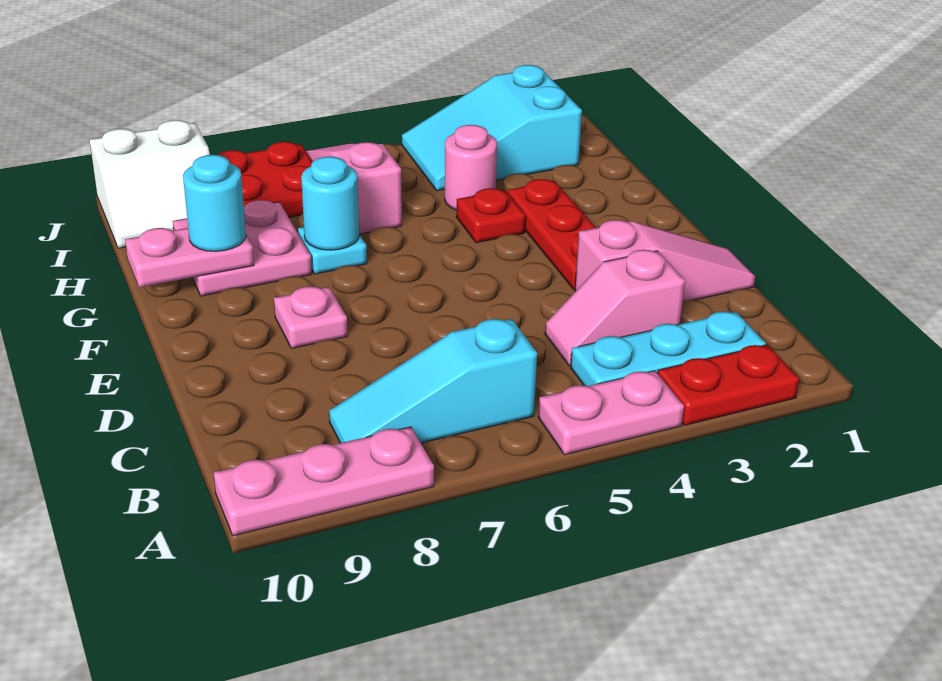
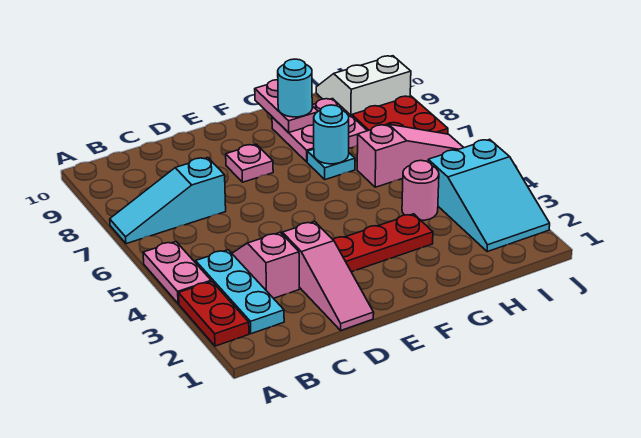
pink 1x3 plate [214,427,434,536] -> none
cyan 1x3 slope [329,319,537,443] -> cyan 1x3 slope turned to [110,158,226,244]
red 1x1 plate [457,188,526,243] -> none
cyan 2x3 slope [402,65,582,191] -> cyan 2x3 slope turned to [428,139,550,252]
white 2x2 slope [90,120,210,248] -> white 2x2 slope turned to [316,56,411,116]

